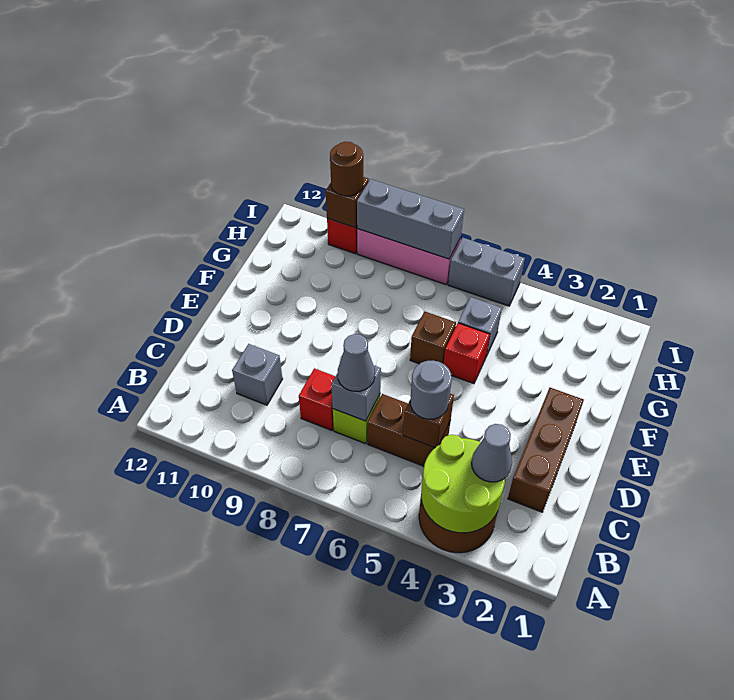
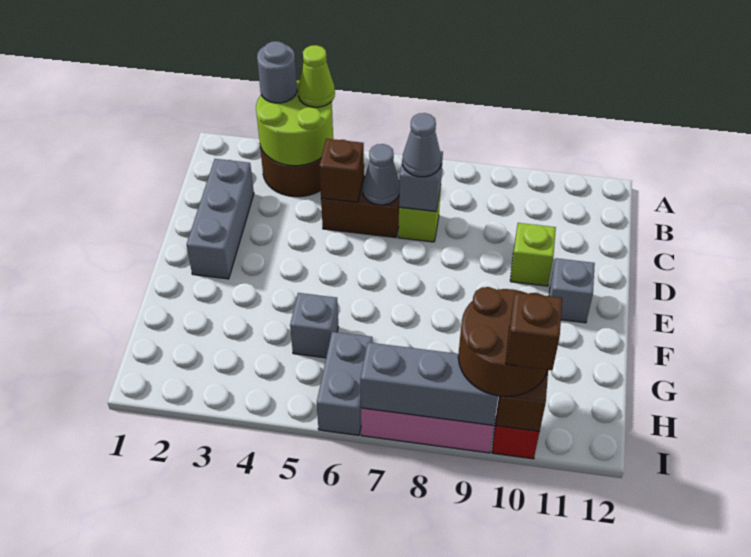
none -> lime 1x1 cone [298,45,335,107]
grey 1x1 cone [472,424,512,482] -> grey 1x1 cone moved to [363,144,400,205]
brown 1x3 brick [508,388,584,512] -> grey 1x3 brick [187,159,254,279]
grey 1x1 round brick [410,361,452,419] -> grey 1x1 round brick moved to [257,41,297,103]
red 1x1 brick [299,368,335,430] -> none
grey 1x1 brick [232,344,282,405] -> grey 1x1 brick moved to [549,258,595,323]
none -> lime 1x1 brick [510,223,556,286]
red 1x1 brick [444,323,490,384] -> none
brown 1x1 brick [410,312,456,364] -> brown 1x1 brick moved to [506,292,562,370]
grey 1x2 brick [448,238,525,306] -> grey 1x2 brick turned to [317,332,372,435]
brown 1x1 round brick [330,142,363,196] -> brown 2x2 round brick [458,287,548,397]

